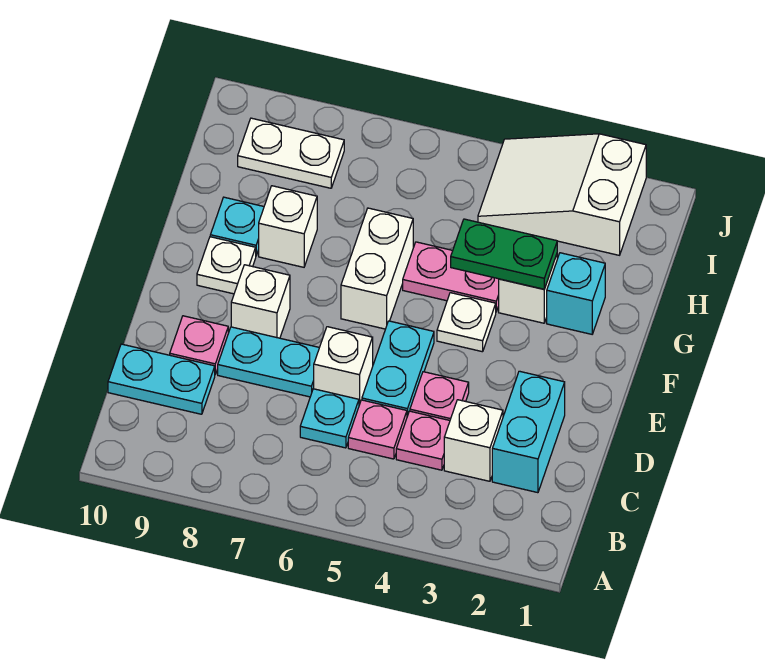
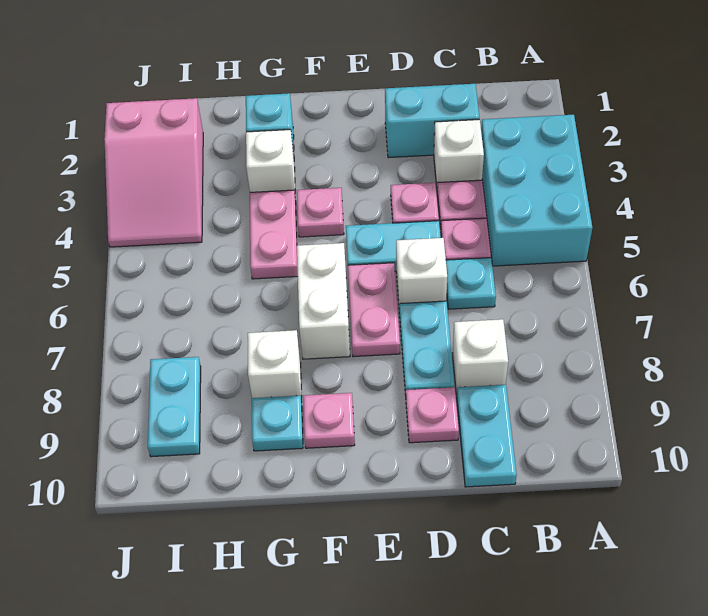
none -> cyan 2x3 brick [481,115,592,266]
none -> pink 1x2 plate [348,263,400,357]
white 1x1 brick [231,265,290,338] -> white 1x1 brick moved to [452,319,508,394]
white 1x1 plate [437,293,496,352] -> pink 1x1 plate [297,188,344,237]
white 1x2 brick [341,208,413,329] -> white 1x2 brick turned to [297,243,350,359]
white 1x1 plate [197,237,256,294] -> pink 1x1 plate [303,393,355,448]
green 1x2 plate [451,219,557,289] -> none
white 2x3 slope [478,134,646,255] -> pink 2x3 slope [104,98,203,247]
white 1x2 plate [238,118,344,188] -> cyan 1x2 plate [148,357,201,457]

